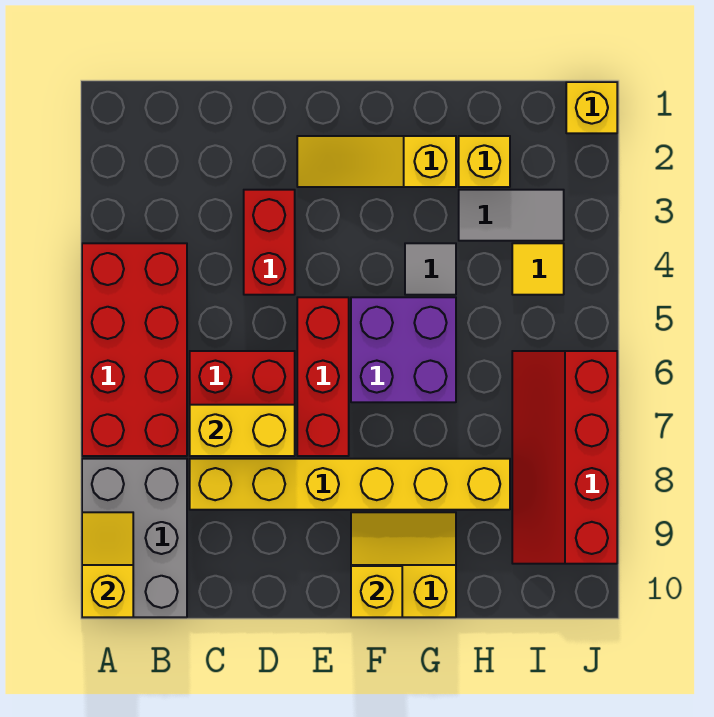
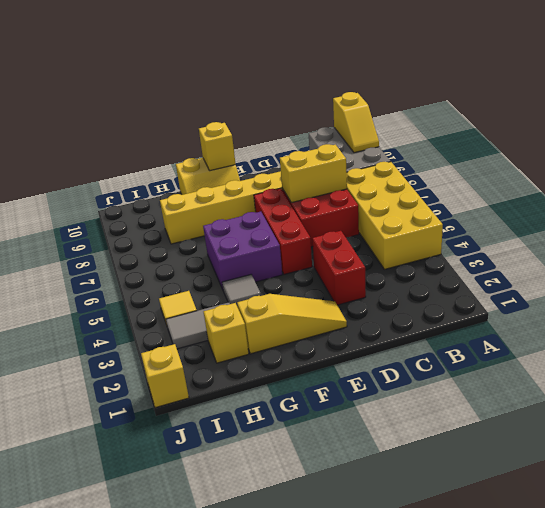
red 2x4 brick [82,243,187,456] -> yellow 2x4 brick [347,162,443,269]
red 2x4 slope [512,351,617,564] -> none

